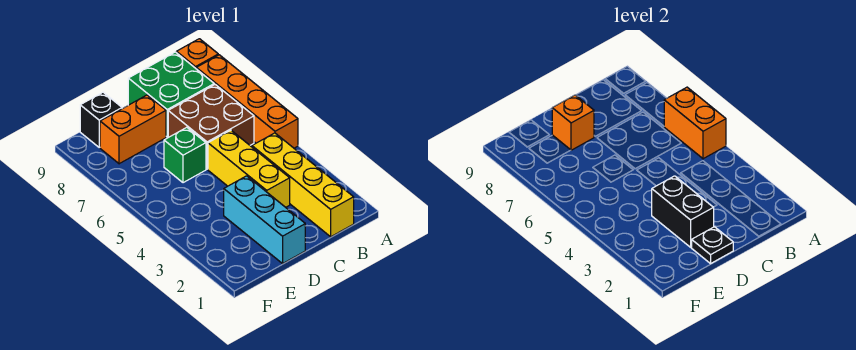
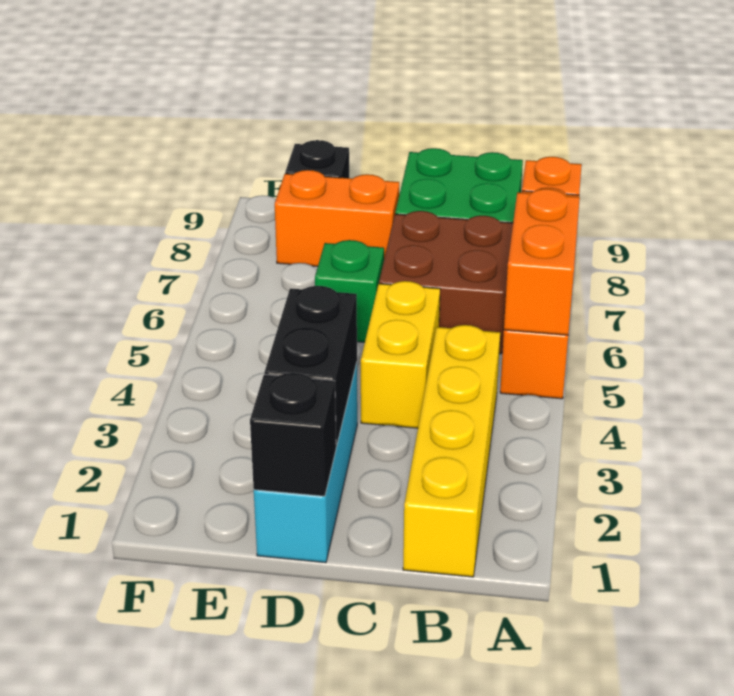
yellow 1x3 brick [208,130,290,207] -> yellow 1x2 brick [361,281,440,428]
black 1x1 plate [692,227,733,263] -> black 1x1 brick [250,373,336,496]
orange 1x1 brick [552,95,594,150] -> none

